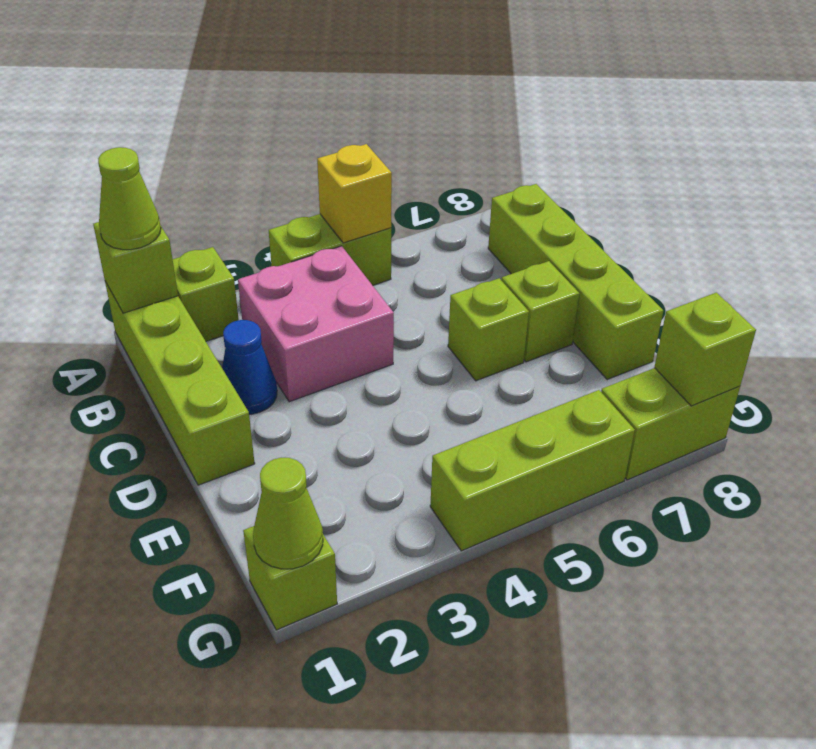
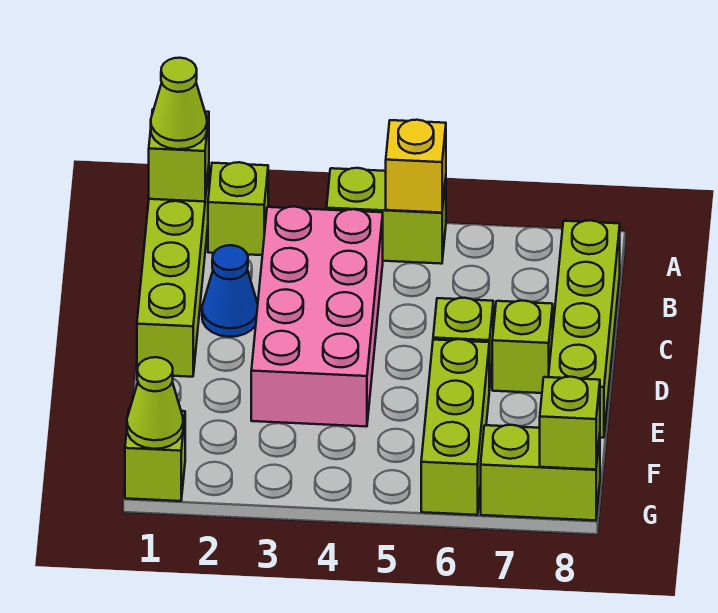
pink 2x2 brick [238,246,394,402] -> pink 2x4 brick [251,207,383,427]
lime 1x3 brick [430,390,635,551] -> lime 1x3 brick turned to [421,339,489,515]

